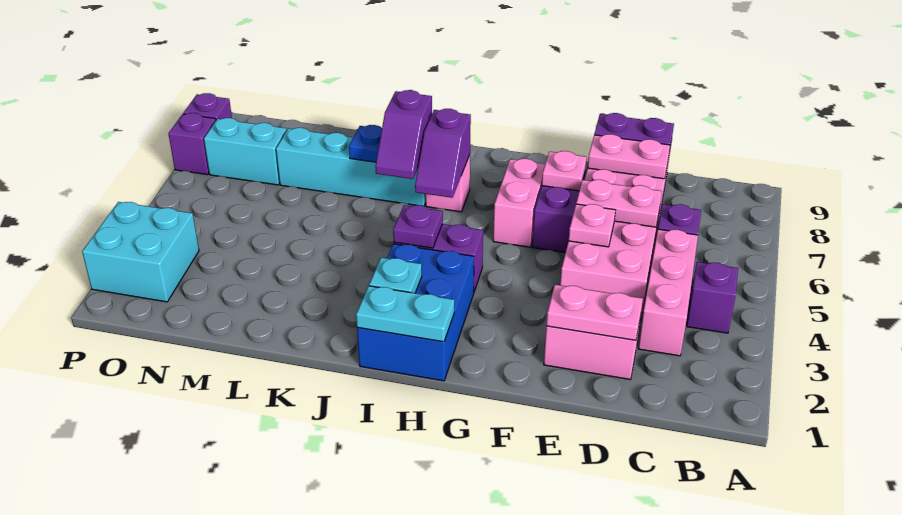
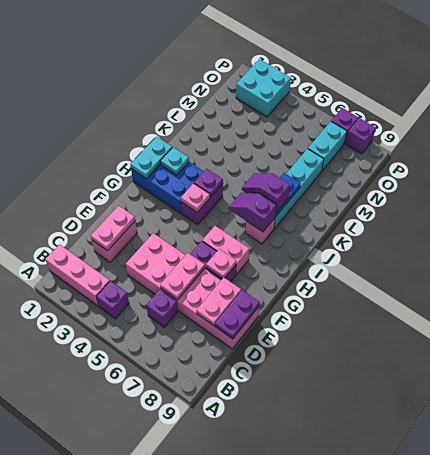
pink 1x3 brick [638,229,698,356] -> pink 1x3 brick moved to [46,244,110,306]
pink 1x1 plate [569,204,615,247] -> pink 1x1 plate moved to [181,183,210,212]

